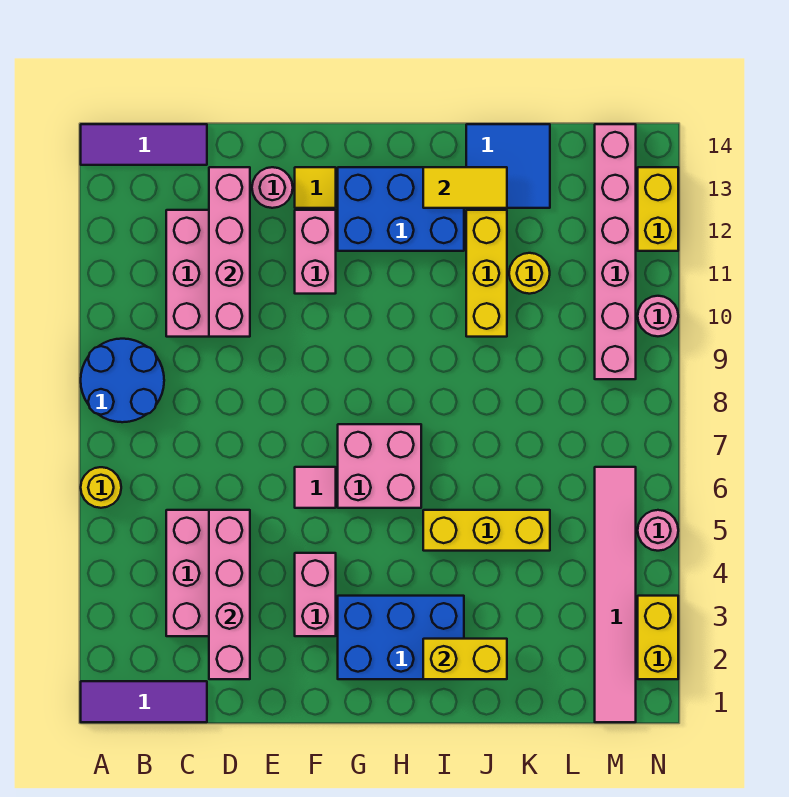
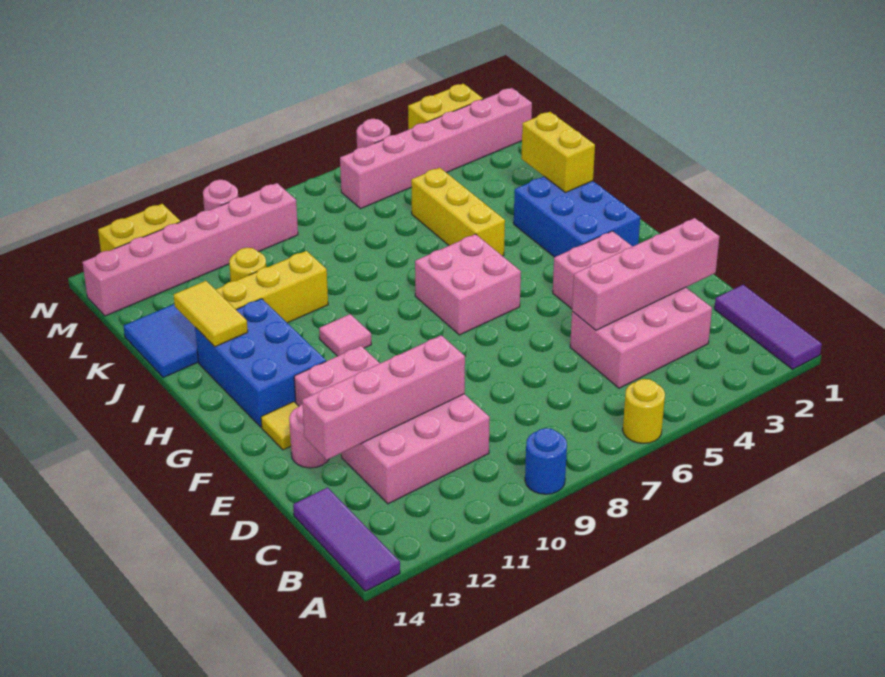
blue 2x2 round brick [81,339,164,422] -> blue 1x1 round brick [525,428,567,494]
pink 1x1 tile [295,467,336,508] -> pink 1x1 tile moved to [319,314,371,356]
pink 1x6 tile [595,467,636,722] -> pink 1x6 brick [340,88,532,209]

